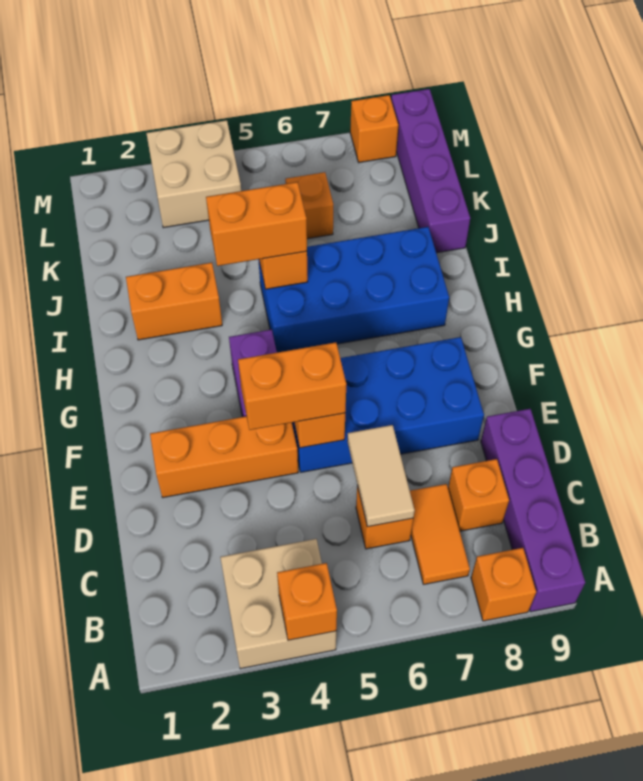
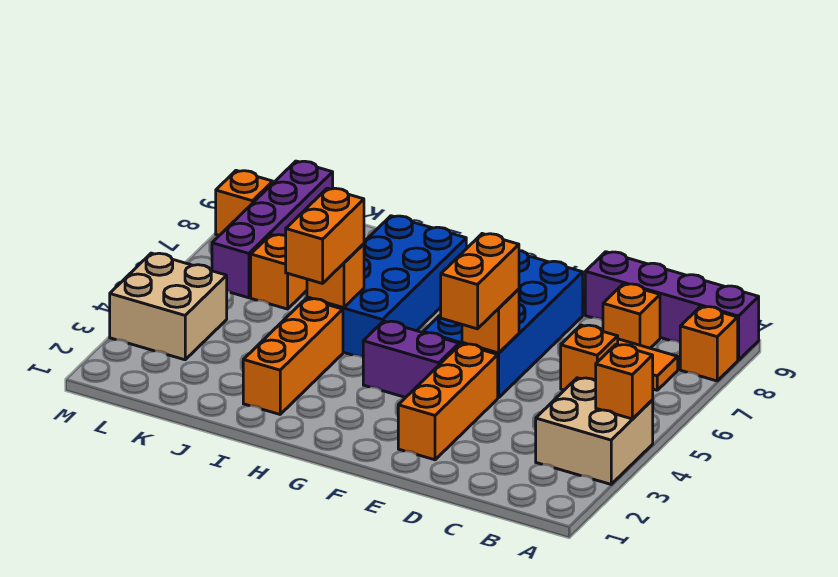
tan 1x2 tile [347,425,415,527] -> none
orange 1x2 brick [126,263,222,340] -> orange 1x3 brick [243,299,343,414]
purple 1x4 brick [391,89,470,253] -> purple 1x4 brick turned to [212,161,333,298]

